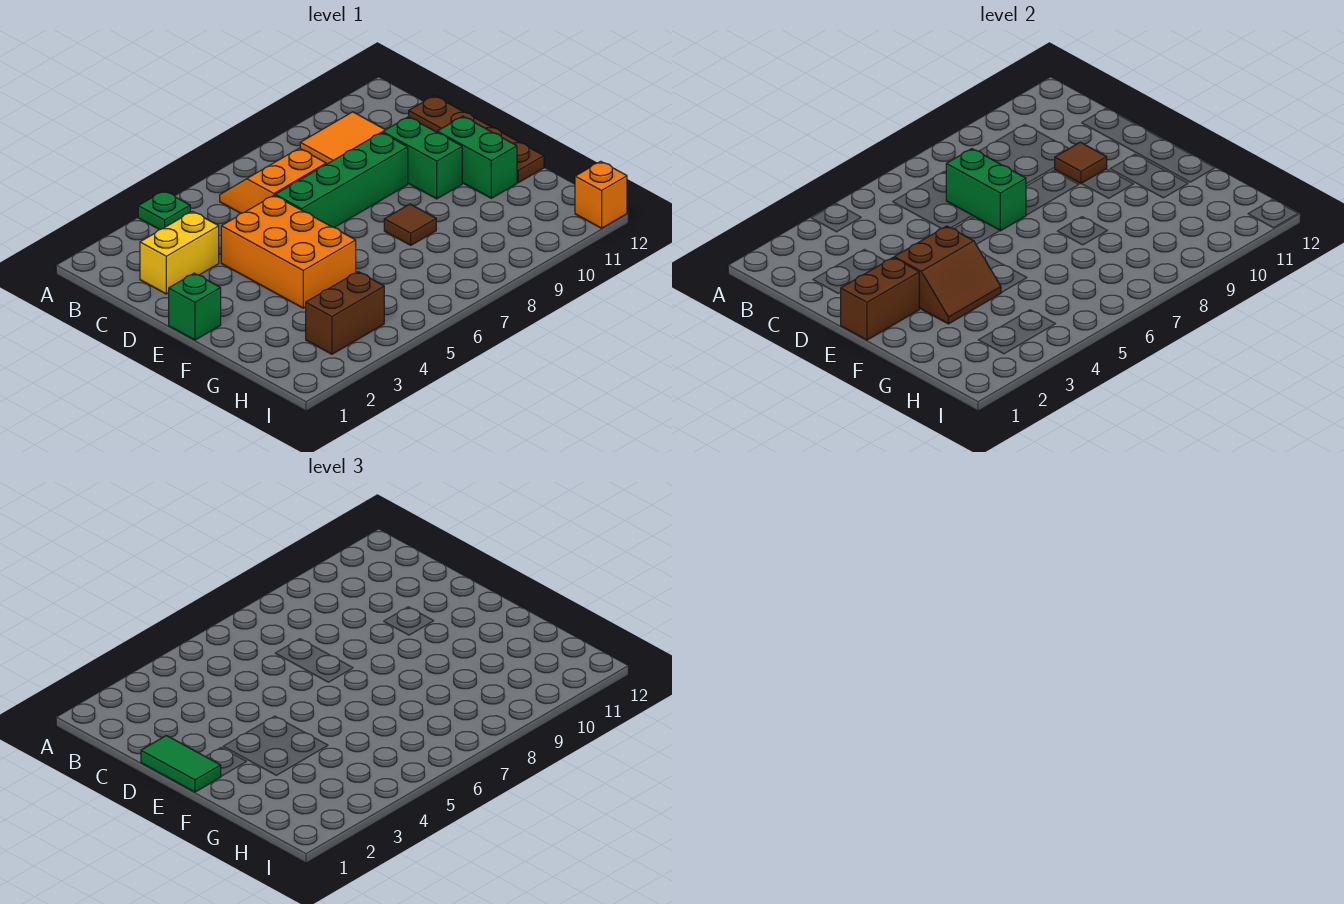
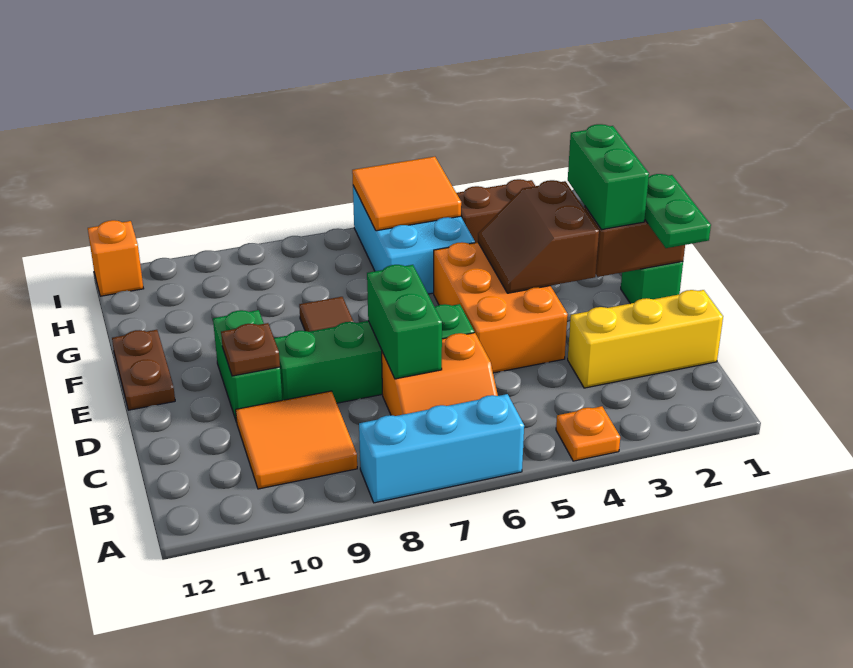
green 1x1 plate [138,191,190,230] -> orange 1x1 plate [556,406,620,461]
none -> cyan 1x3 brick [359,394,524,503]
yellow 1x2 brick [140,211,219,294] -> yellow 1x3 brick [568,290,723,388]
brown 1x4 plate [409,96,544,183] -> brown 1x2 plate [112,330,175,410]
green 1x2 tile [141,736,221,792] -> green 1x2 plate [645,174,711,248]
brown 1x1 tile [1054,142,1107,184] -> brown 1x1 plate [221,323,280,376]
brown 2x2 slope [894,226,1001,324] -> brown 2x2 slope turned to [478,180,599,293]
green 1x2 brick [437,116,517,198] -> green 1x2 brick moved to [568,124,649,230]
none -> cyan 2x3 brick [353,186,475,294]
none -> orange 2x2 tile [352,157,461,231]

